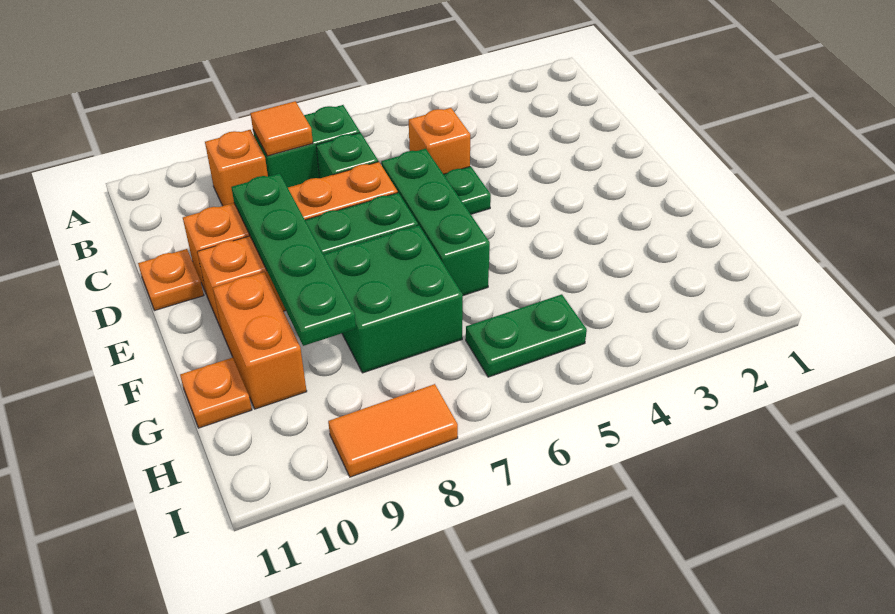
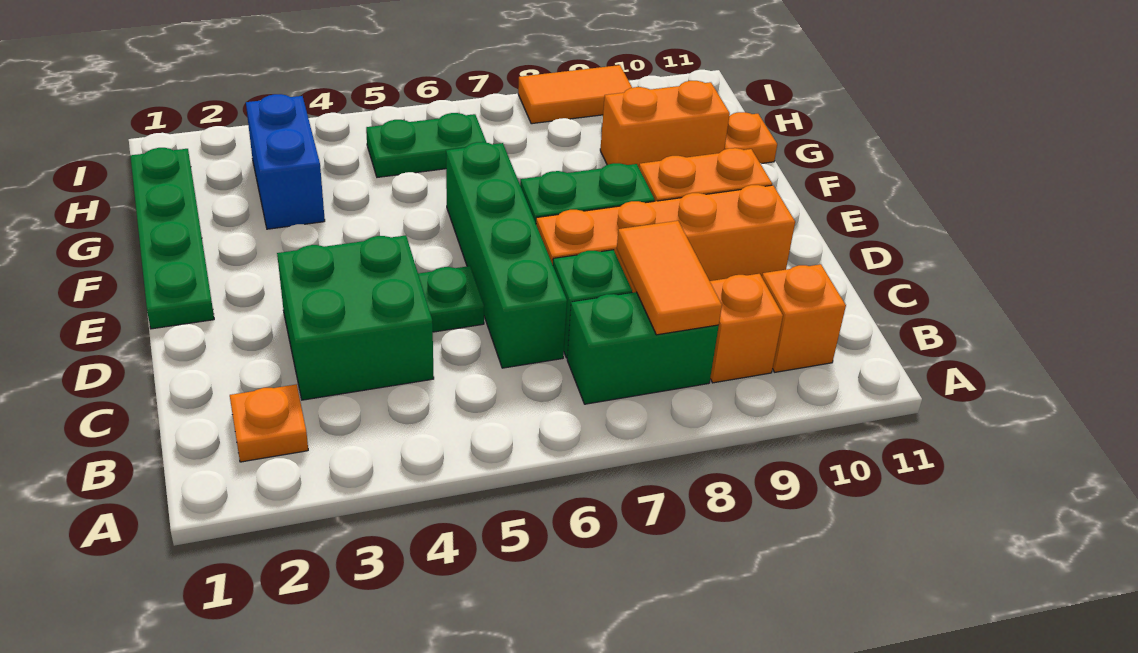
orange 1x1 tile [250,101,313,156] -> orange 1x2 tile [617,221,722,335]
orange 1x1 brick [409,108,470,174] -> orange 1x1 brick moved to [762,264,846,372]
green 1x3 brick [381,149,490,295] -> green 1x4 brick [446,142,567,368]
green 1x4 plate [231,173,356,346] -> green 1x4 plate moved to [130,148,214,329]
orange 1x1 plate [138,249,204,310] -> orange 1x1 plate moved to [230,384,308,462]
green 2x2 brick [323,225,463,373] -> green 2x2 brick moved to [277,235,434,400]
orange 1x2 brick [213,272,307,409] -> orange 1x2 brick turned to [600,81,730,167]
none -> blue 1x2 brick [246,94,325,229]

